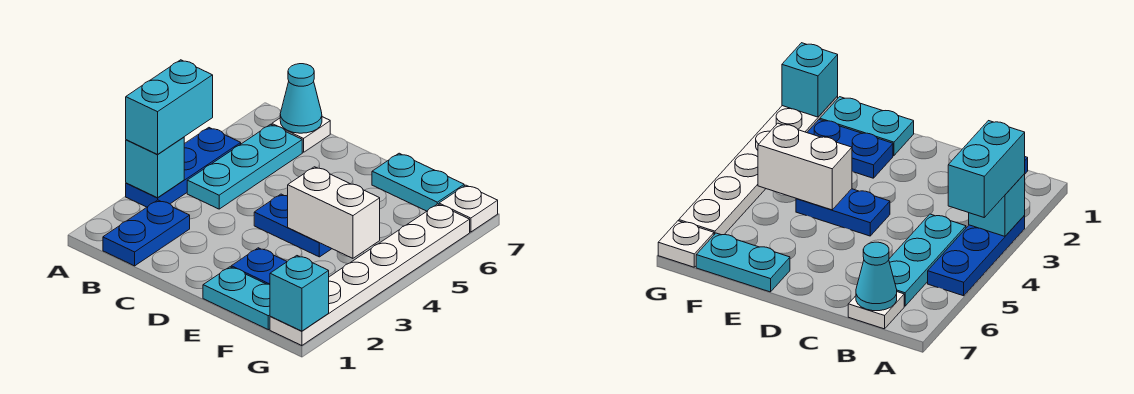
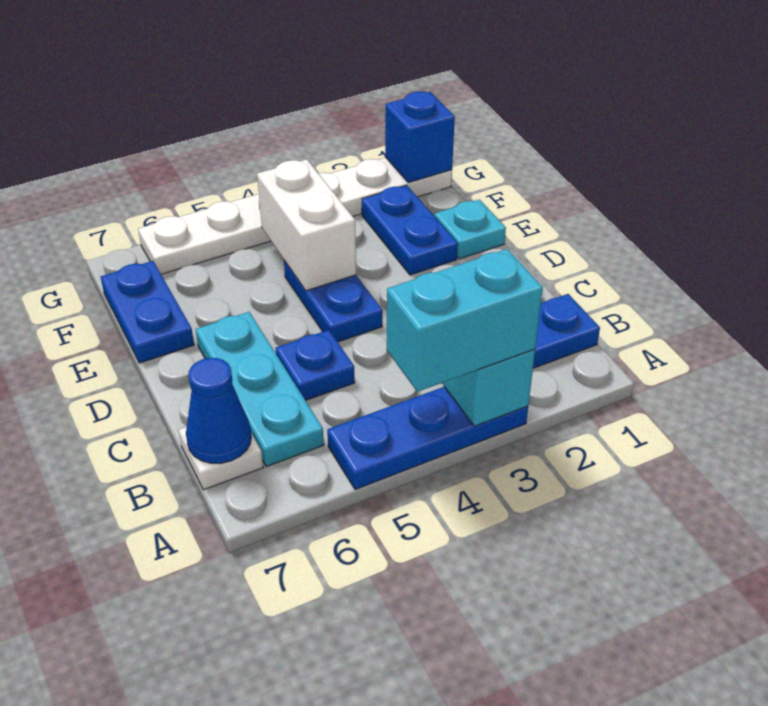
cyan 1x3 plate [187,124,302,209] -> cyan 1x3 plate turned to [196,312,324,467]
cyan 1x1 cone [280,64,322,133] -> blue 1x1 cone [186,358,251,463]
none -> blue 1x1 plate [276,330,355,400]
cyan 1x2 plate [203,267,270,330] -> cyan 1x1 plate [434,199,506,259]
cyan 1x2 plate [372,153,464,211] -> blue 1x2 plate [101,261,194,363]
cyan 1x1 brick [270,256,329,331] -> blue 1x1 brick [385,92,455,183]
white 1x1 plate [439,185,498,232] -> none

